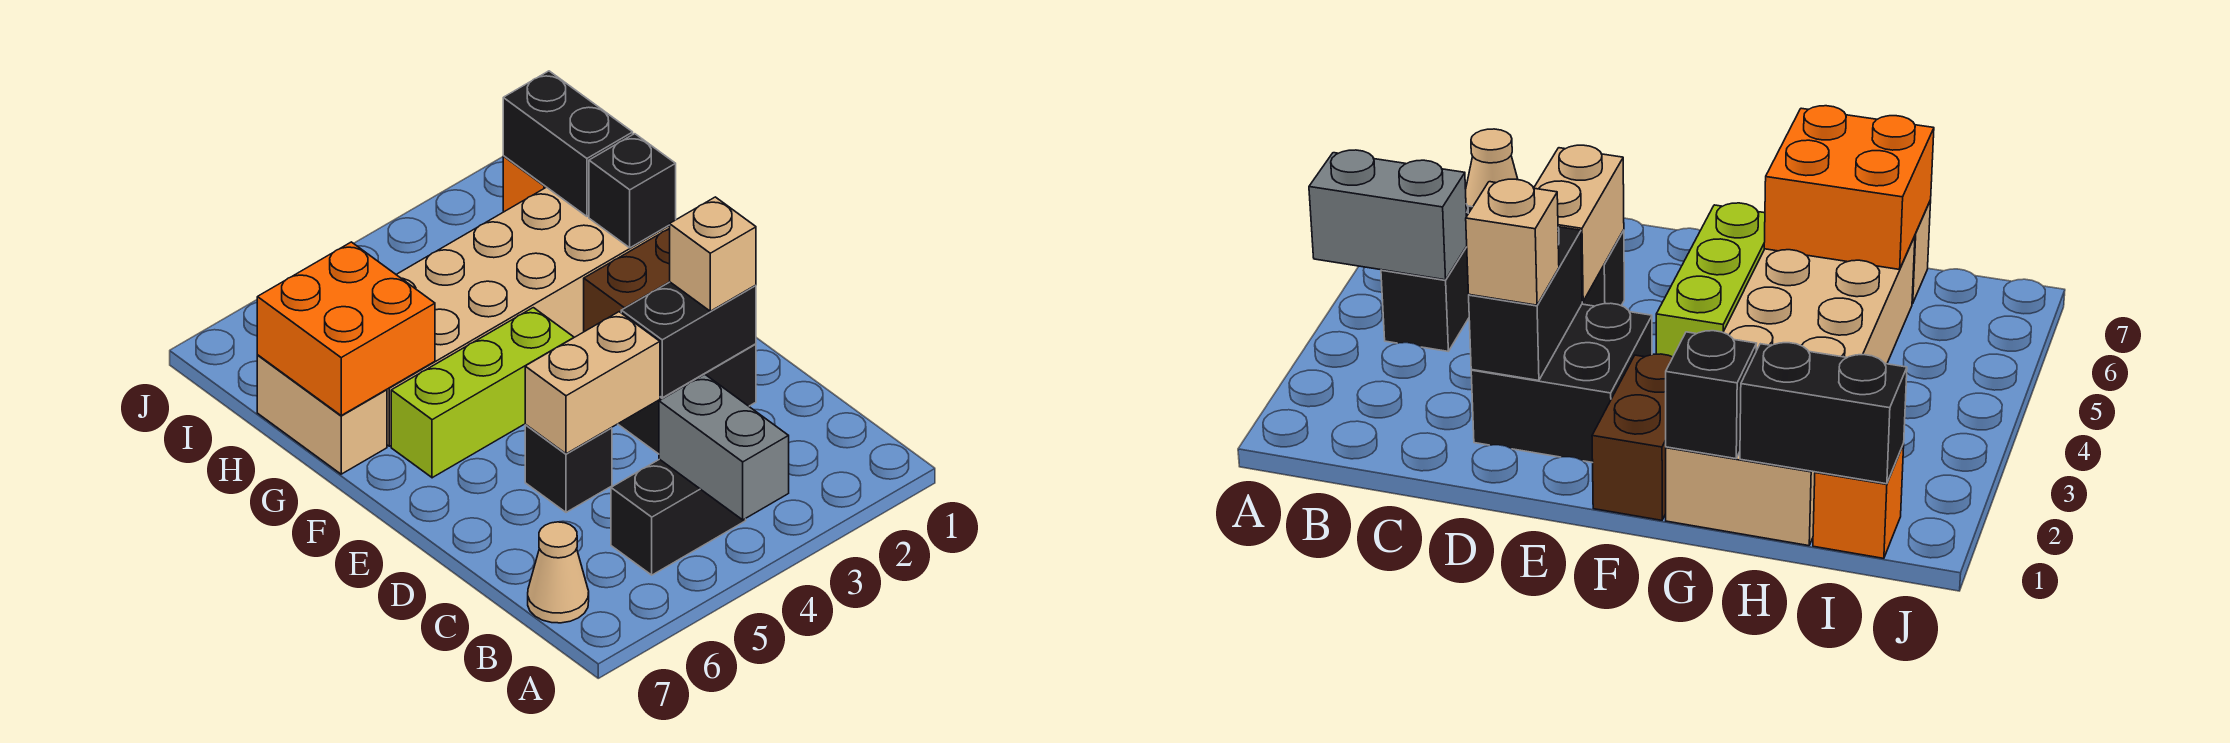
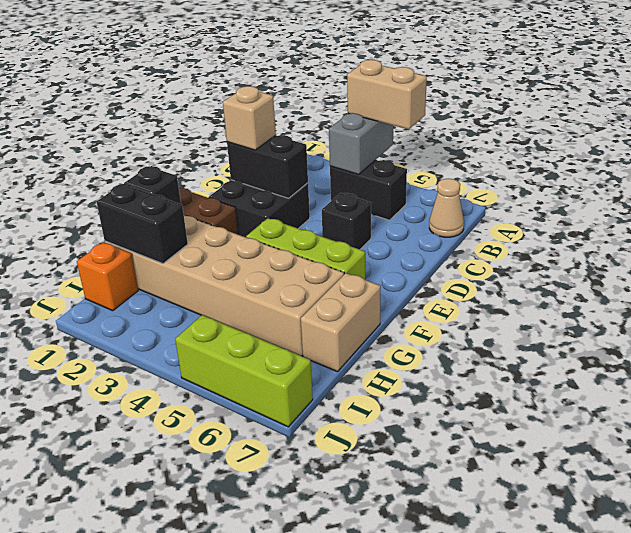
tan 1x2 brick [525,312,660,454] -> tan 1x2 brick moved to [347,60,427,129]
orange 2x2 brick [257,242,435,415] -> none
black 1x2 brick [503,71,633,216] -> black 1x2 brick turned to [97,184,188,264]
none -> lime 1x3 brick [175,315,313,427]

